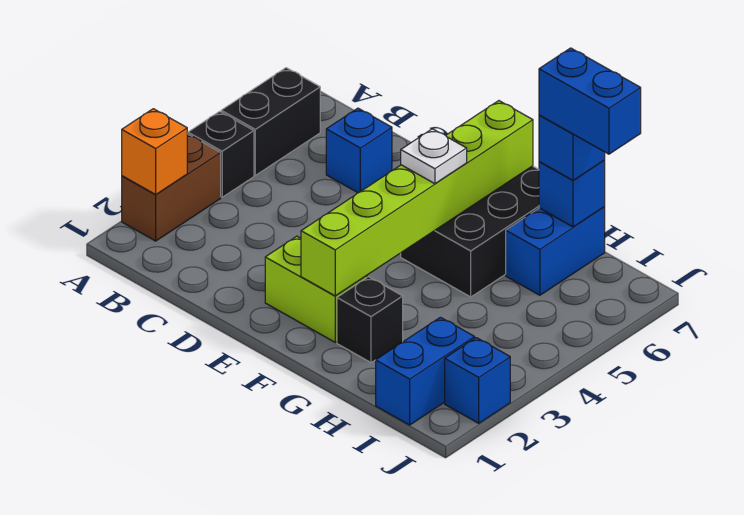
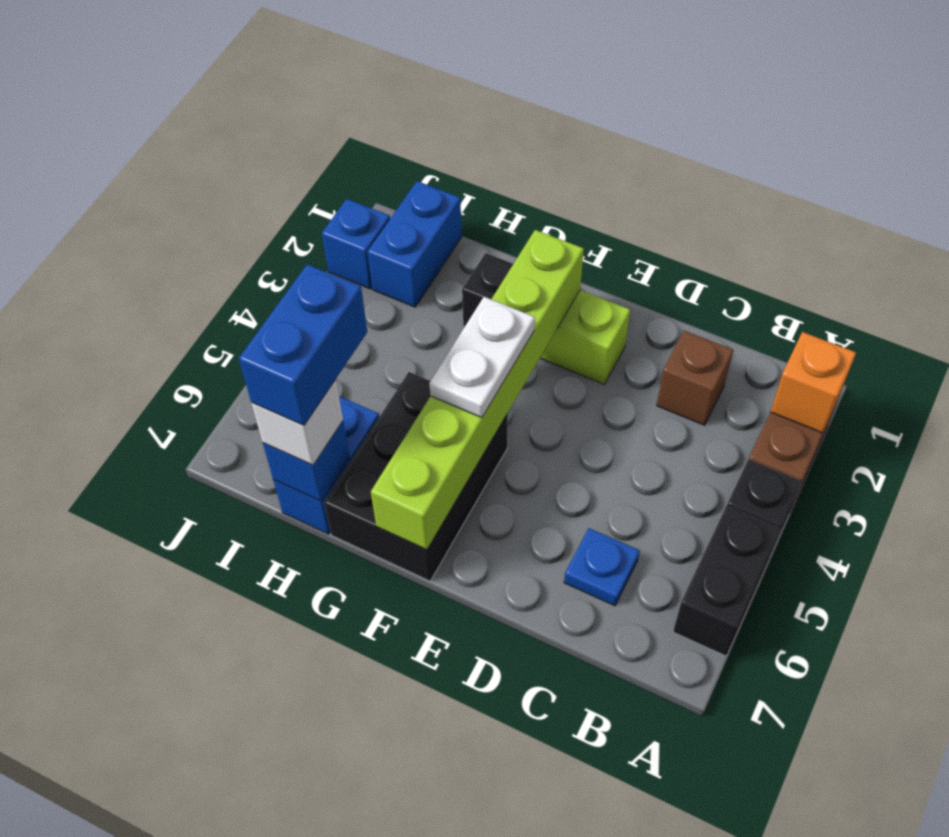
none -> brown 1x1 brick [657,331,733,425]
blue 1x1 brick [326,108,392,193] -> blue 1x1 plate [564,528,640,606]
white 1x1 plate [401,129,467,184] -> white 1x2 plate [429,297,535,418]
blue 1x1 brick [539,115,605,180] -> white 1x1 brick [251,380,343,465]
blue 1x2 brick [539,48,641,154] -> blue 1x2 brick turned to [239,264,367,426]

